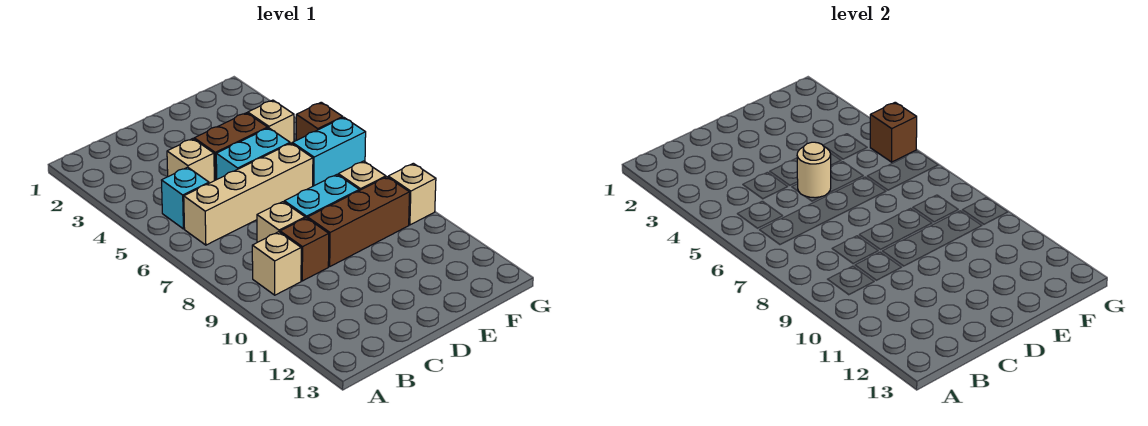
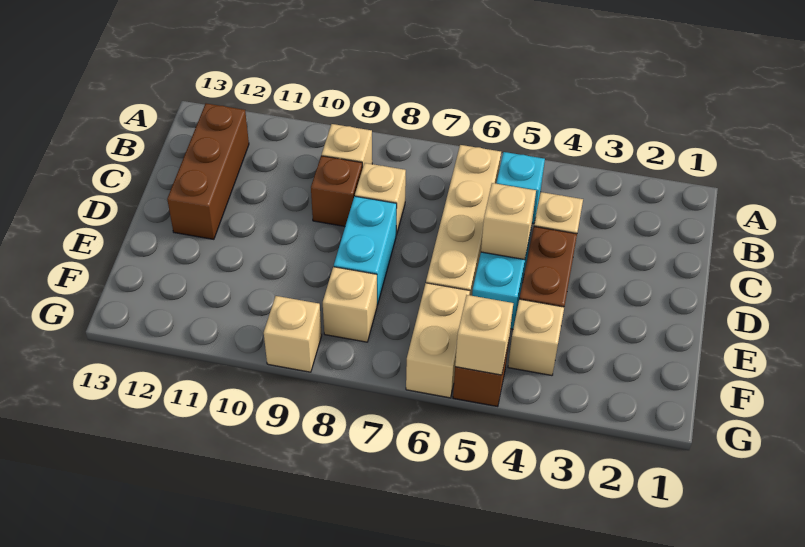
tan 1x1 round brick [797,142,831,198] -> tan 1x1 brick [481,183,536,260]
brown 1x3 brick [308,177,410,266] -> brown 1x3 brick moved to [167,103,249,239]
cyan 1x2 brick [292,117,366,186] -> tan 1x2 brick [406,283,470,398]
brown 1x1 brick [870,102,917,162] -> tan 1x1 brick [455,295,513,375]

